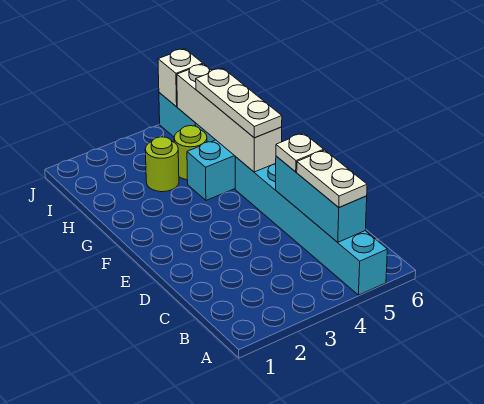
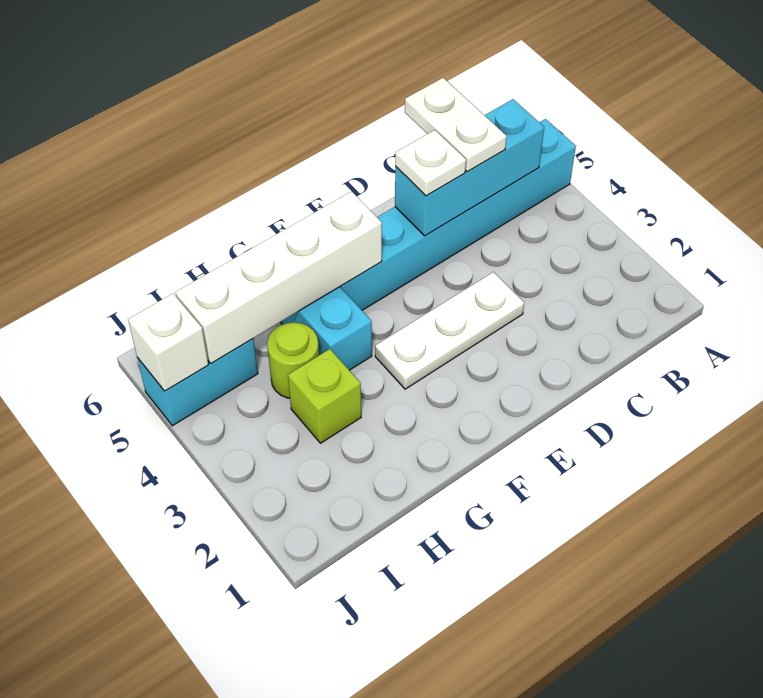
white 1x2 plate [297,150,367,207] -> white 1x2 plate turned to [405,78,507,172]
white 1x3 plate [196,68,282,138] -> white 1x3 plate moved to [375,272,524,389]
lime 1x1 round brick [145,137,179,192] -> lime 1x1 brick [288,349,361,443]

